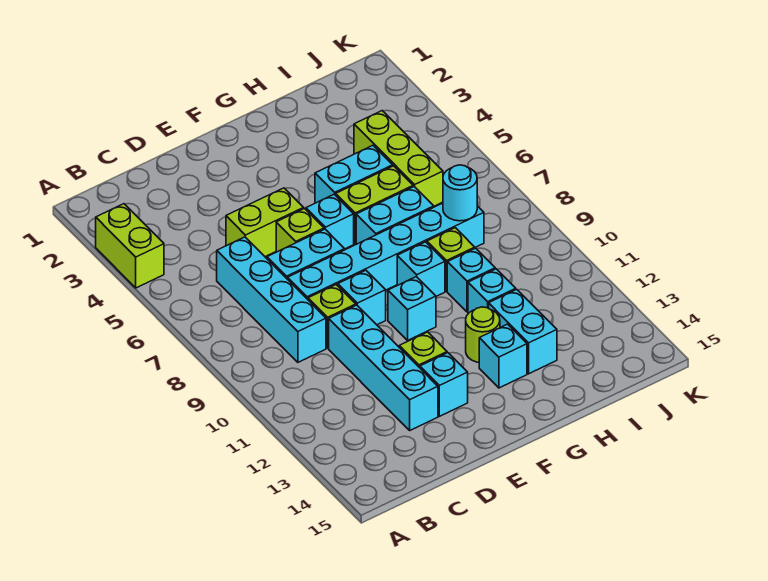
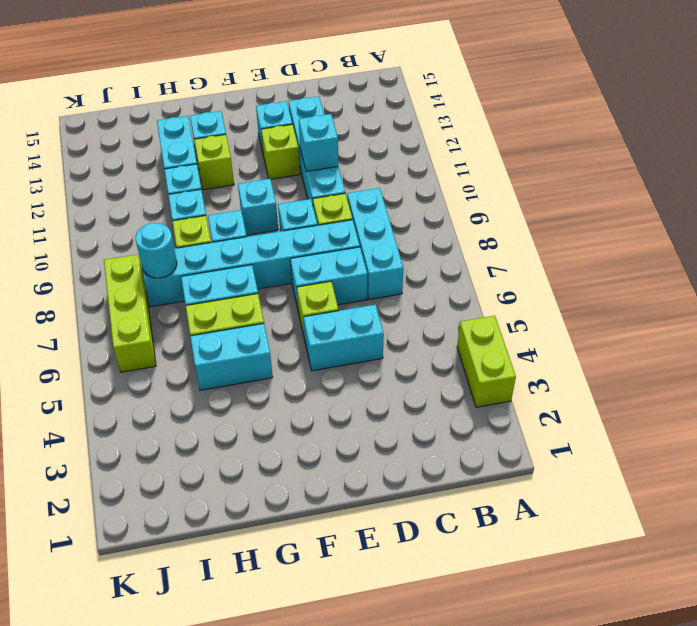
cyan 1x4 brick [217,237,326,362] -> cyan 1x3 brick [347,188,403,299]
lime 1x2 brick [226,188,304,257] -> cyan 1x2 brick [303,305,384,371]
cyan 1x1 brick [306,194,354,249] -> cyan 1x1 brick moved to [299,114,338,171]
lime 1x1 round brick [466,307,500,362] -> lime 1x1 brick [194,135,234,190]
lime 1x3 brick [354,111,443,206] -> lime 1x3 brick moved to [104,254,156,372]

